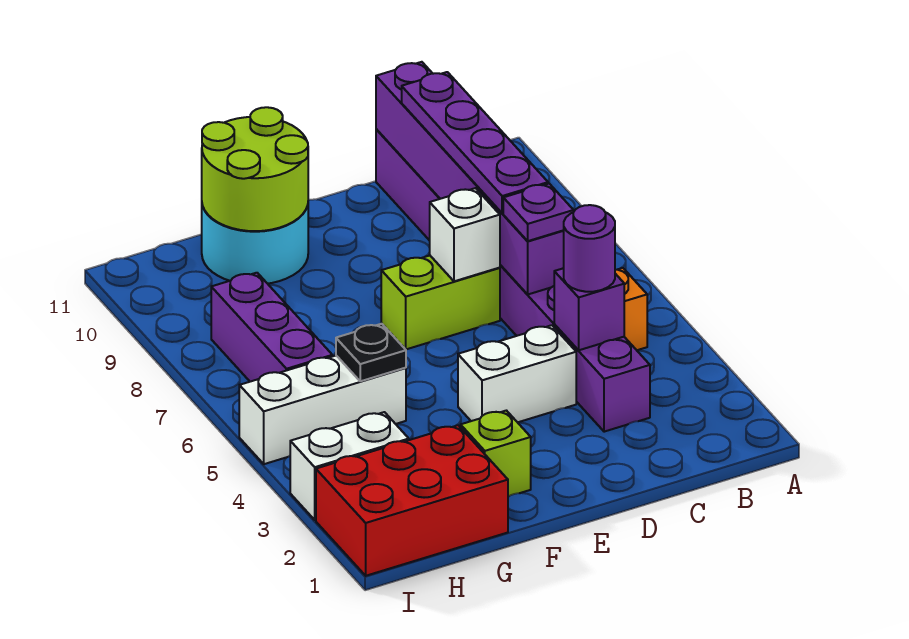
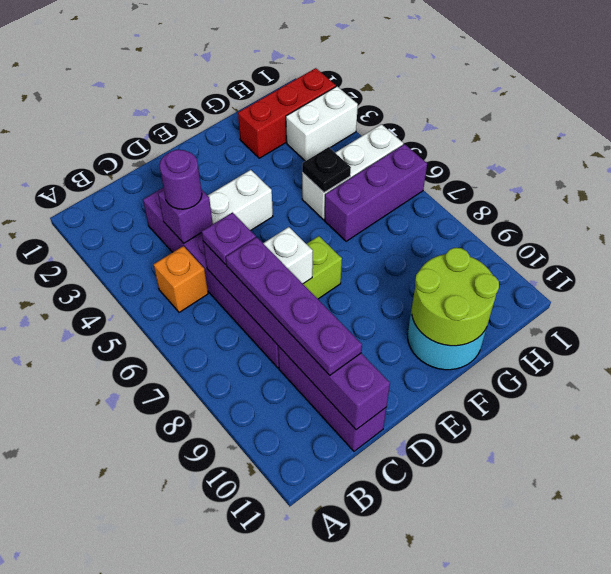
lime 1x1 brick [461,411,531,497] -> none
red 2x3 brick [316,425,508,576] -> red 1x3 brick [238,68,336,158]
purple 1x3 brick [211,273,332,382] -> purple 1x3 brick turned to [324,144,427,241]

